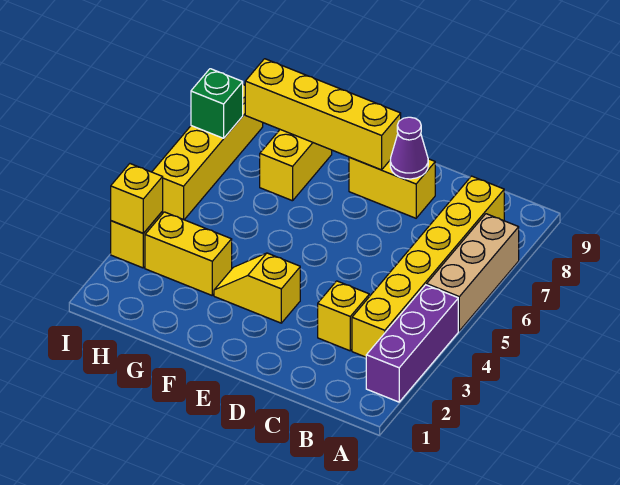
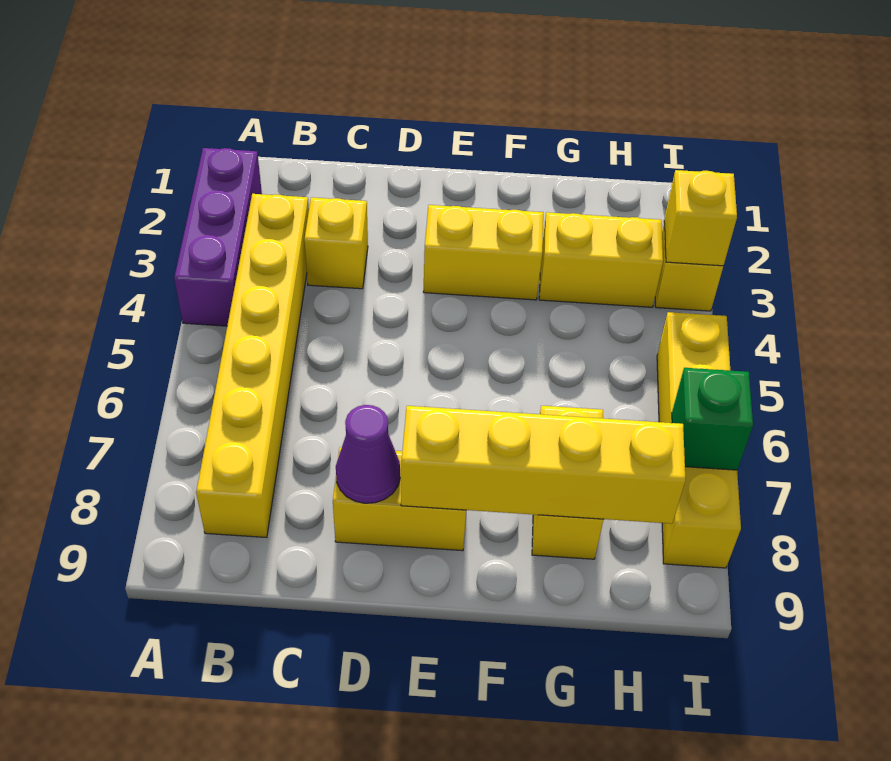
tan 1x3 brick [427,214,519,331] -> none
yellow 1x2 slope [214,253,300,323] -> yellow 1x2 brick [424,205,543,300]

